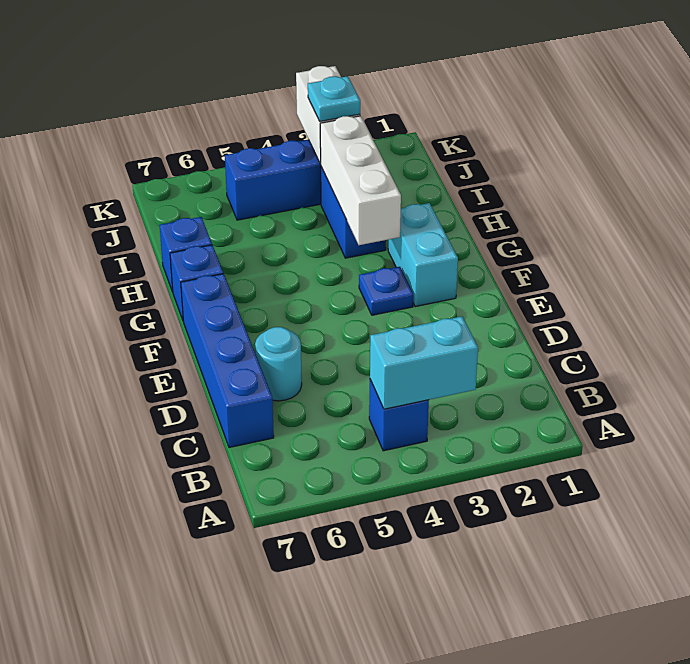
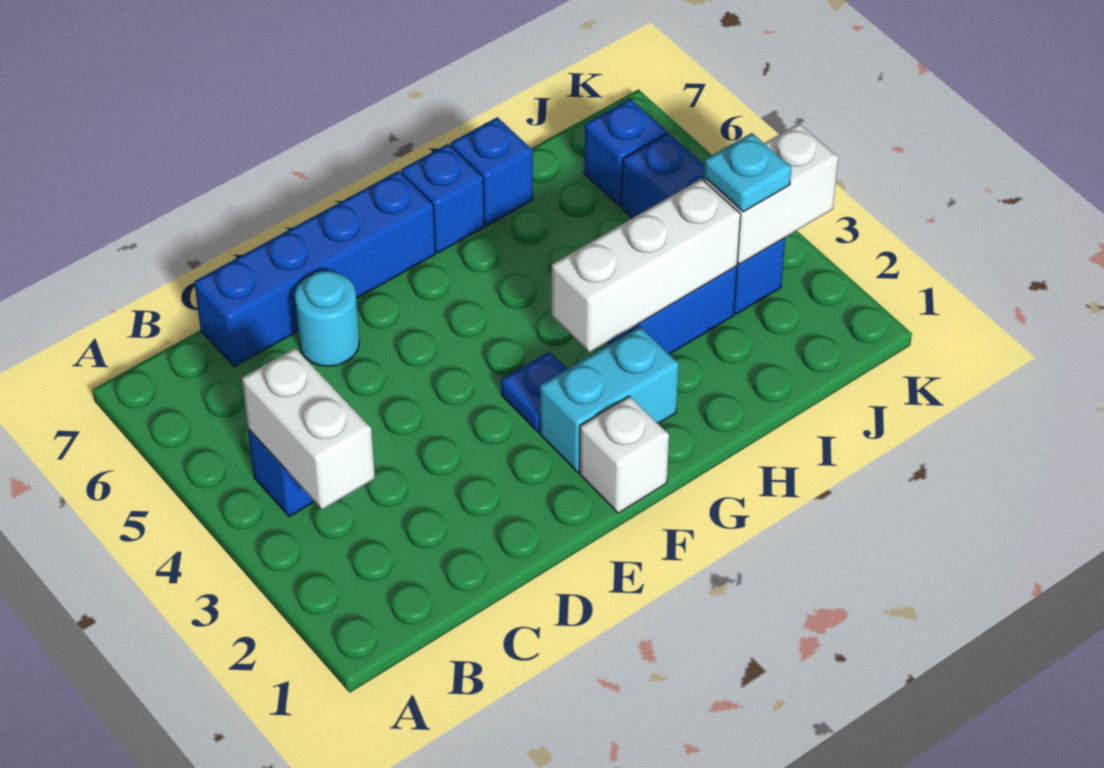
cyan 1x2 brick [370,316,478,409] -> white 1x2 brick [242,348,375,510]
none -> white 1x1 brick [580,396,669,513]
none -> blue 1x1 brick [584,99,667,207]

